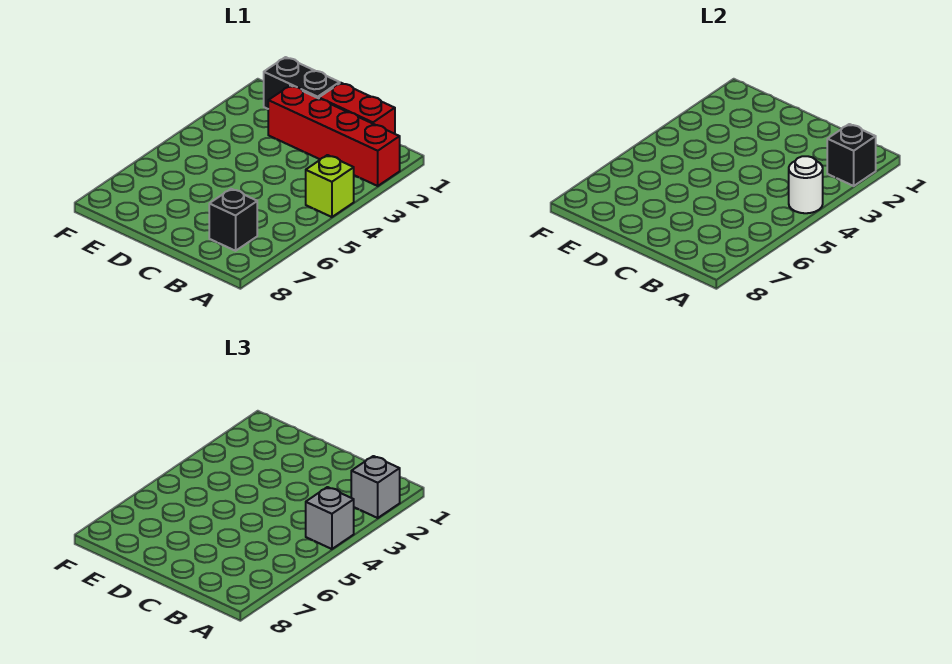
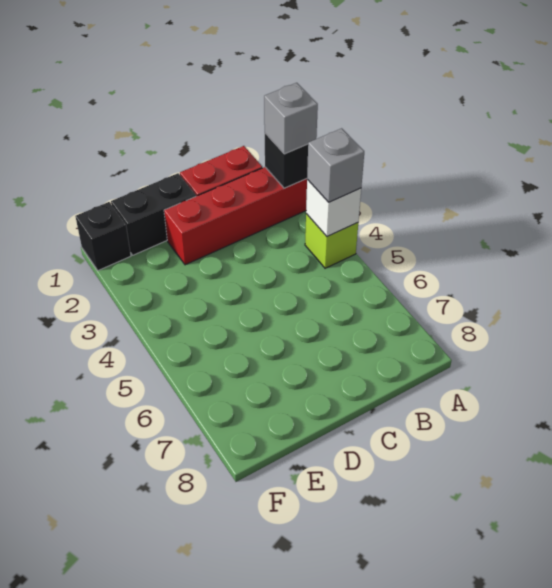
white 1x1 round brick [789,156,823,213] -> white 1x1 brick [306,180,361,237]
black 1x1 brick [209,189,257,251] -> black 1x1 brick moved to [76,202,131,271]

